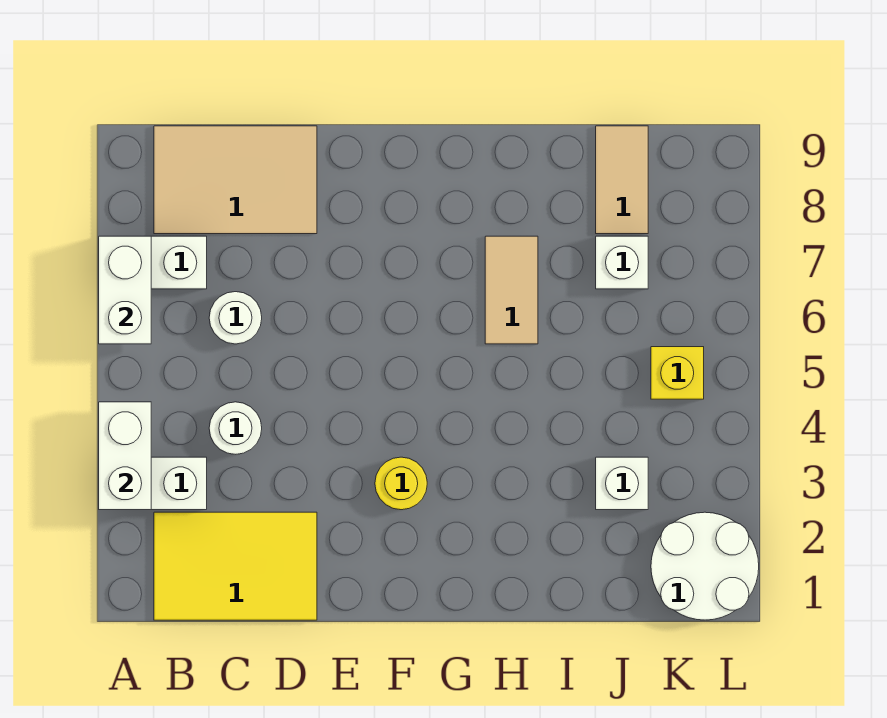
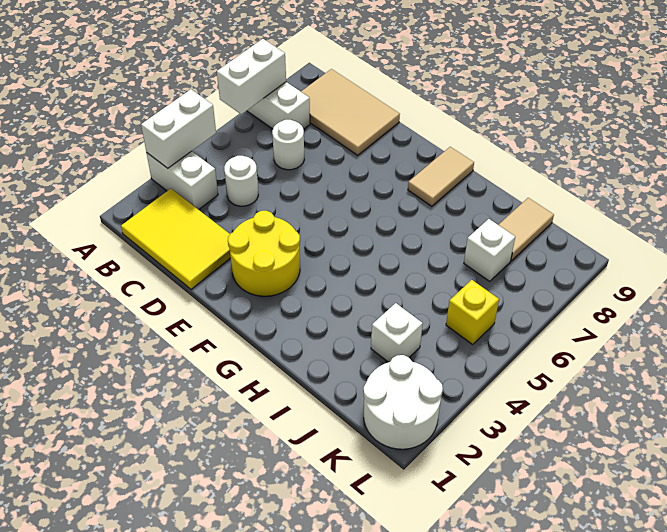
yellow 1x1 round brick [375,457,427,510] -> yellow 2x2 round brick [228,211,300,296]
tan 1x2 tile [485,236,538,344] -> tan 1x2 tile moved to [408,147,474,206]

